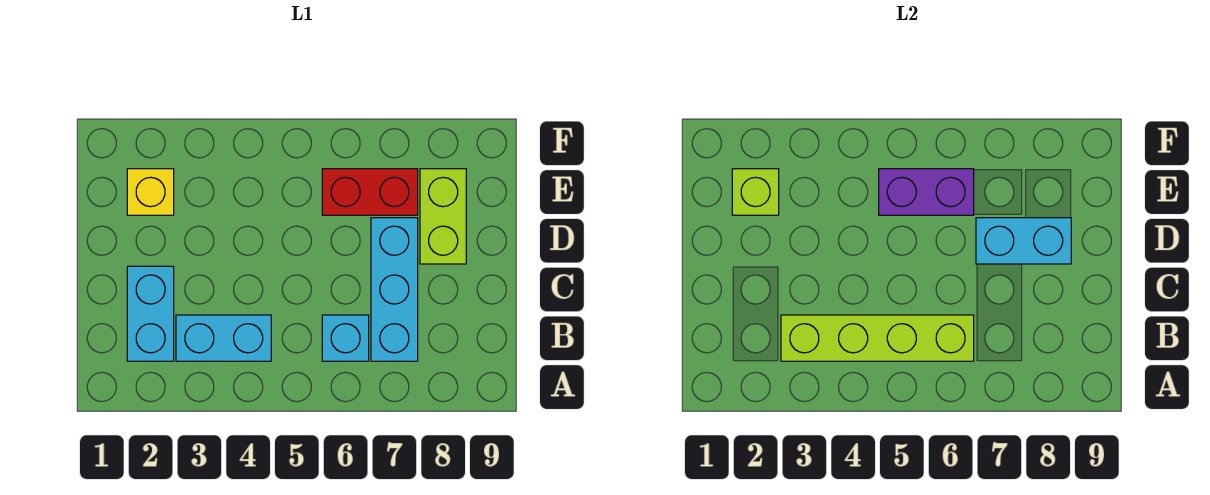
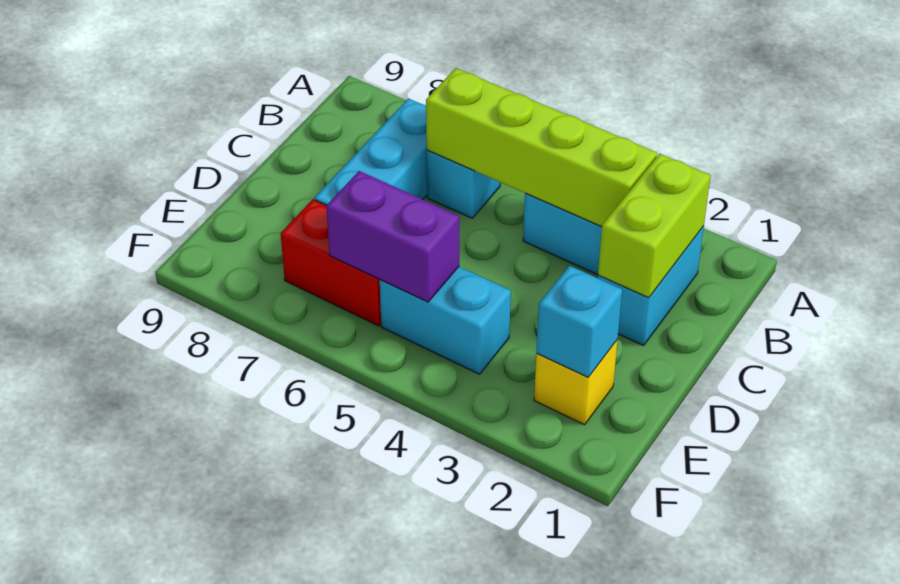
cyan 1x2 brick [976,218,1071,264] -> cyan 1x2 brick moved to [380,267,511,374]
lime 1x2 brick [420,169,466,264] -> lime 1x2 brick moved to [598,154,711,298]
lime 1x1 brick [732,169,779,215] -> cyan 1x1 brick [536,266,622,377]

